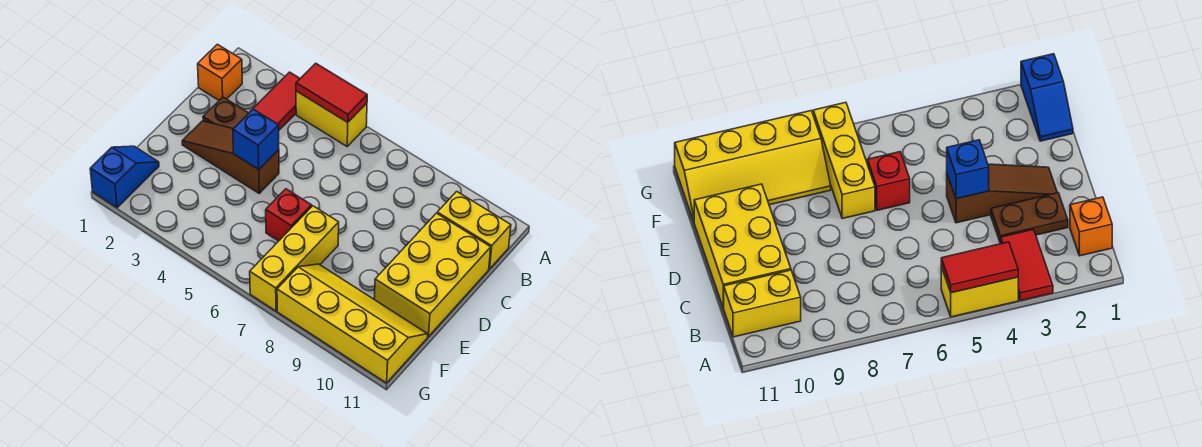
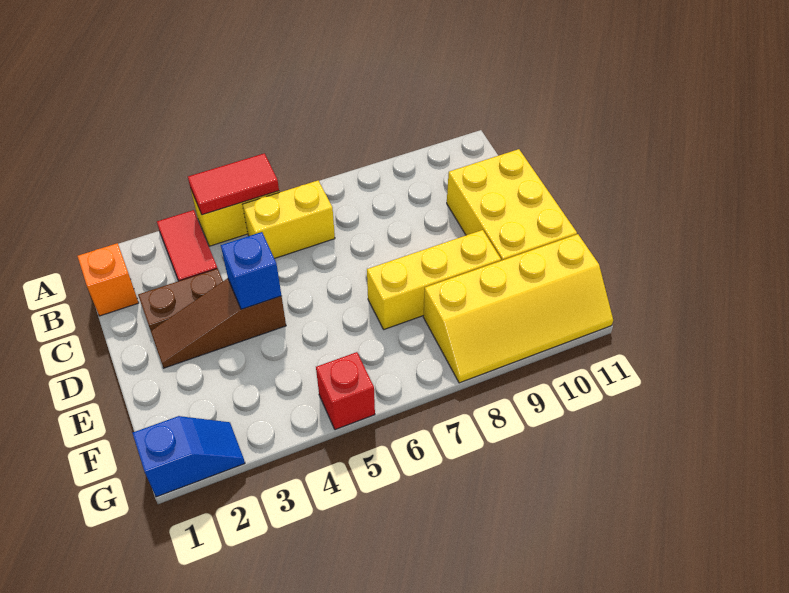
yellow 1x2 brick [437,191,511,269] -> yellow 1x2 brick moved to [242,181,335,259]
red 1x1 brick [266,189,312,241] -> red 1x1 brick moved to [316,352,375,430]
yellow 1x3 brick [250,206,339,311] -> yellow 1x3 brick turned to [367,230,501,329]
blue 1x2 slope [90,146,159,208] -> blue 1x2 slope turned to [133,416,245,497]
yellow 2x4 slope [277,264,428,383] -> yellow 2x4 slope turned to [423,234,613,383]

